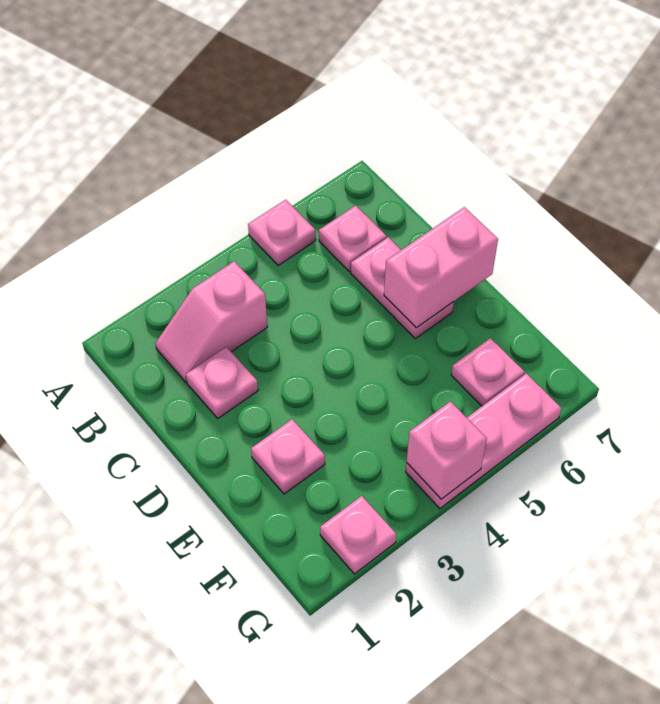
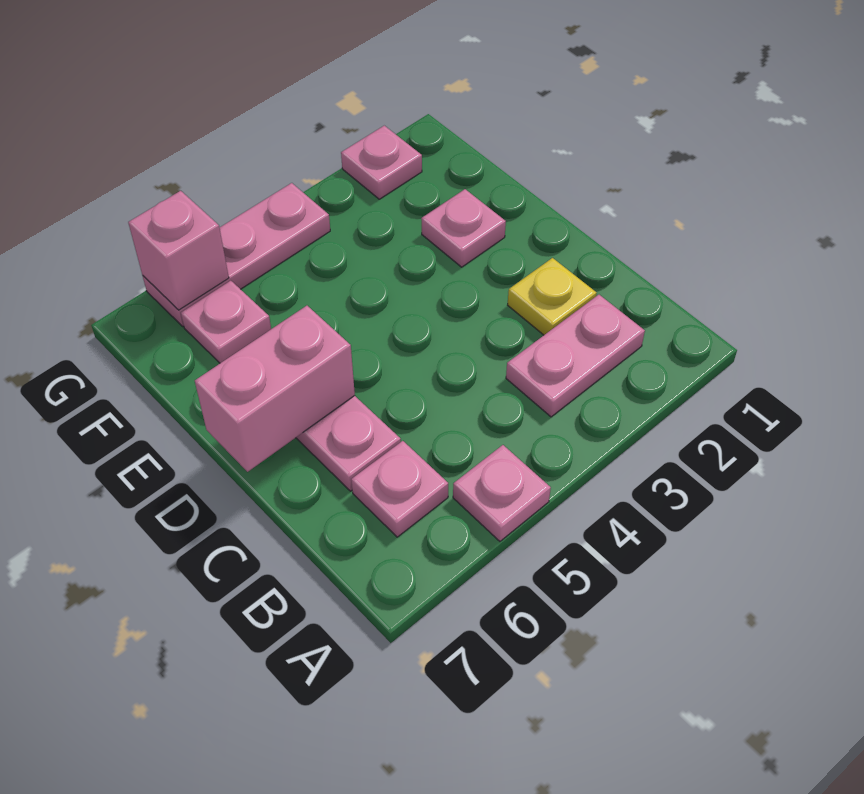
pink 1x2 slope [156,261,267,382] -> pink 1x2 plate [506,295,645,417]
pink 1x1 plate [186,347,258,418] -> yellow 1x1 plate [508,258,597,335]
pink 1x1 brick [406,401,487,499] -> pink 1x1 brick moved to [128,191,229,310]

